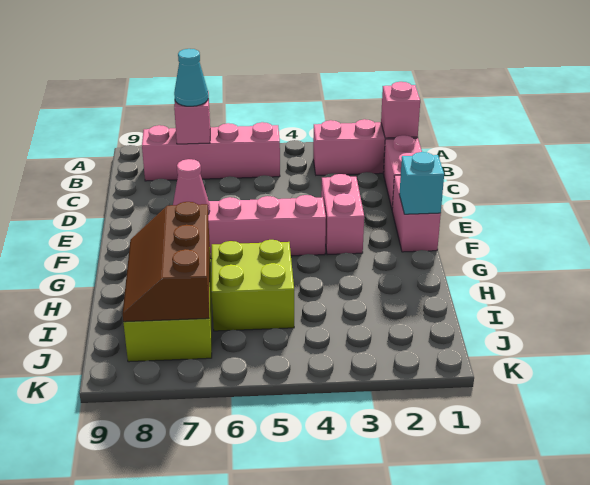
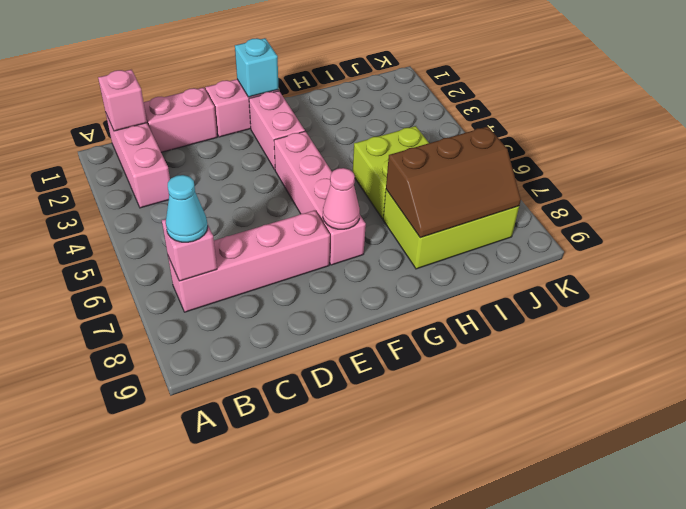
pink 1x4 brick [142,122,280,181] -> pink 1x4 brick turned to [168,210,330,312]
pink 1x2 brick [321,174,364,255] -> pink 1x2 brick turned to [249,91,305,170]

